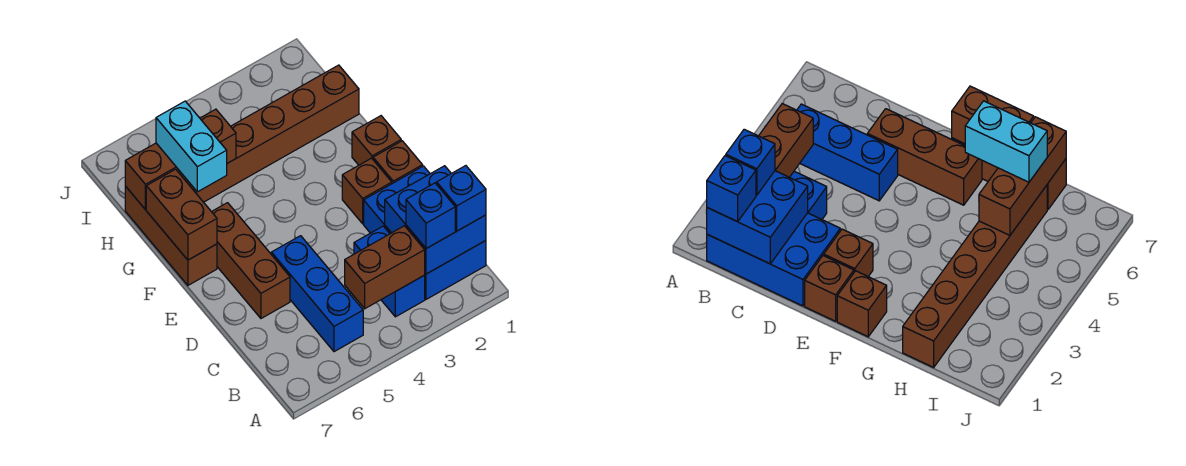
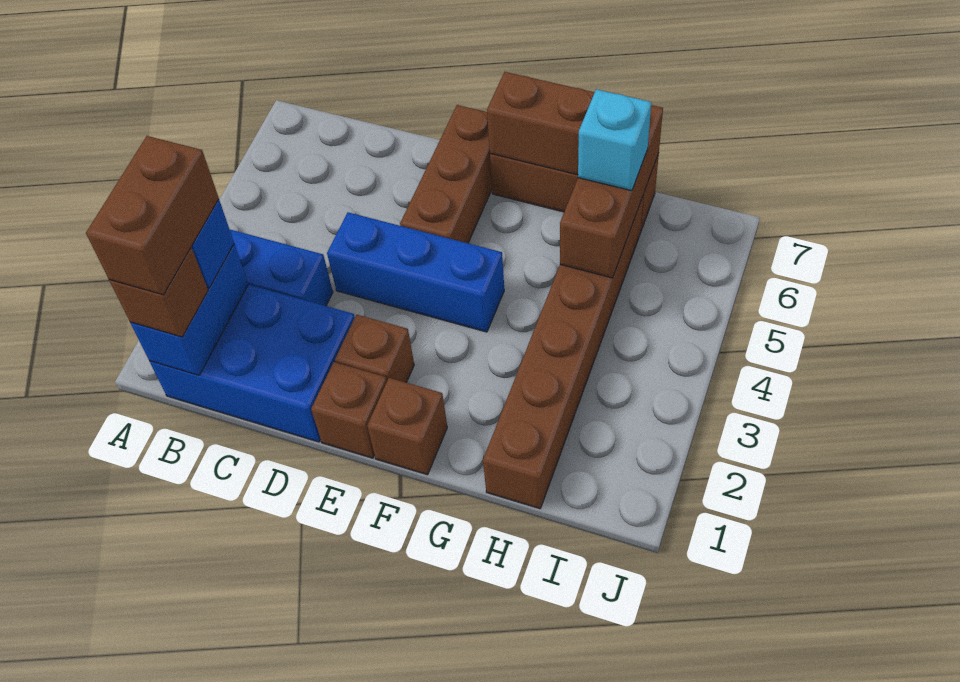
blue 2x2 brick [385,166,486,274] -> blue 1x2 brick [130,244,248,375]
blue 1x1 brick [437,166,486,231] -> brown 1x1 brick [109,248,208,337]
brown 1x2 brick [345,226,425,309] -> brown 1x2 brick moved to [86,136,219,295]
blue 1x3 brick [271,236,363,352] -> blue 1x3 brick moved to [327,212,504,332]
brown 1x3 brick [212,203,290,318] -> brown 1x3 brick turned to [400,105,492,243]
cyan 1x2 brick [156,101,227,192] -> cyan 1x1 brick [578,89,651,191]

